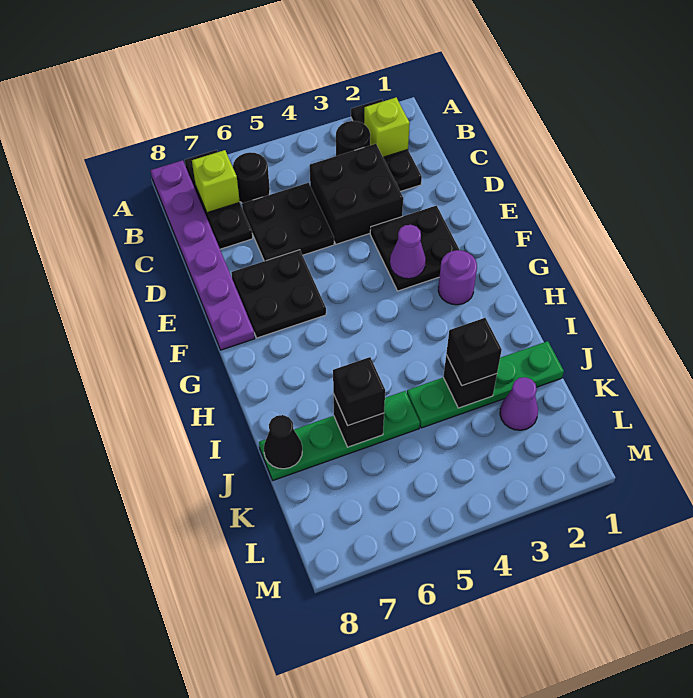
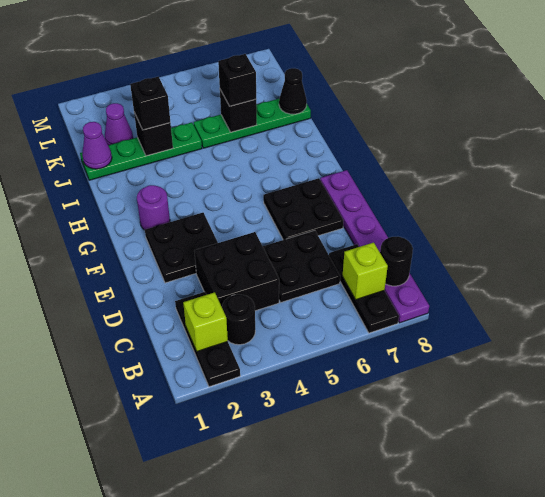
black 1x1 round brick [233,152,270,203] -> black 1x1 round brick moved to [380,237,413,286]
purple 1x1 cone [390,225,426,279] -> purple 1x1 cone moved to [82,122,112,169]

